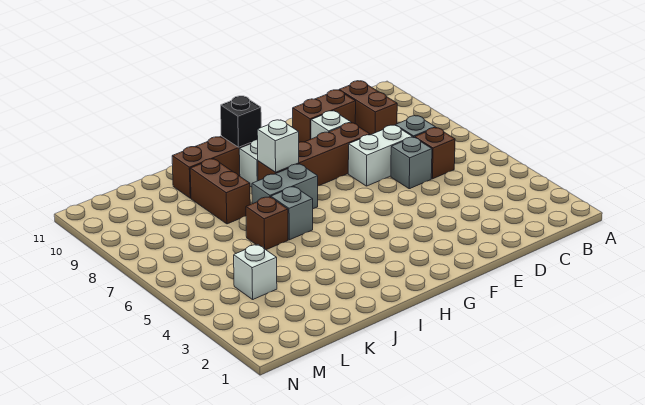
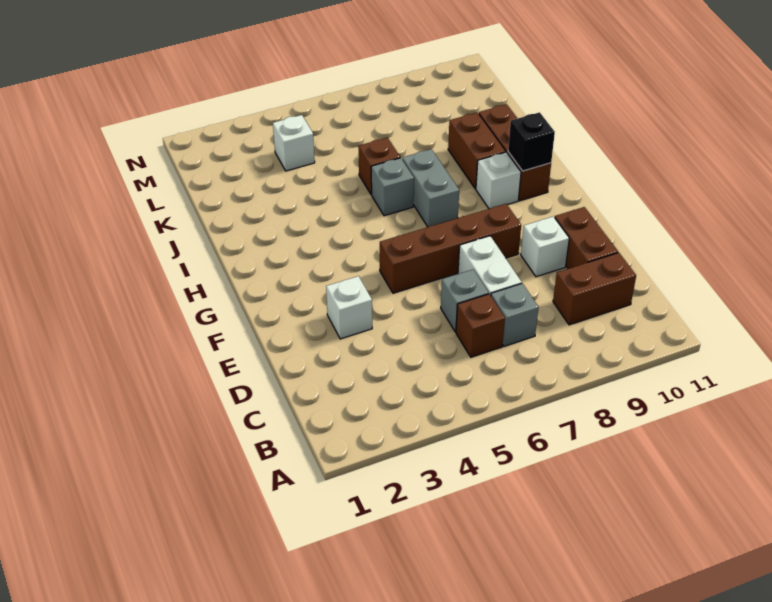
brown 1x4 brick [258,123,370,186] -> brown 1x4 brick turned to [380,204,521,293]
white 1x1 brick [257,120,299,172] -> white 1x1 brick moved to [326,276,372,339]
brown 1x2 brick [190,159,250,224] -> brown 1x2 brick turned to [448,112,506,189]

